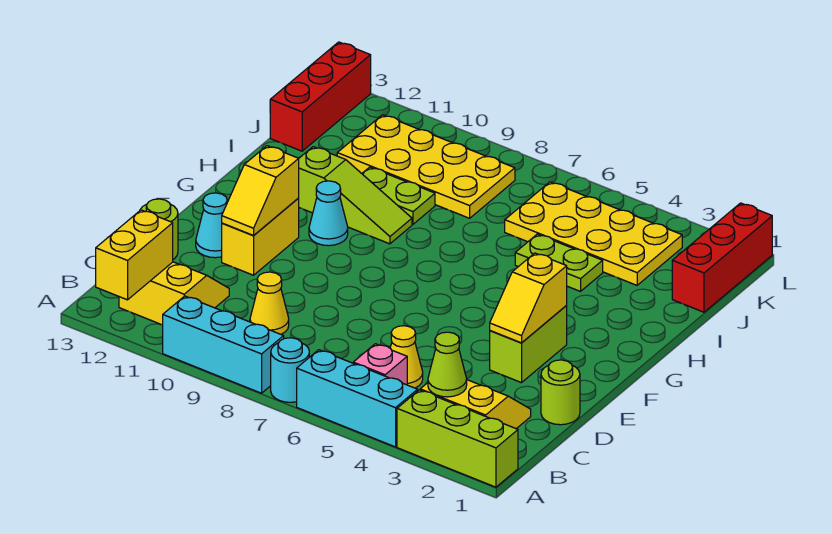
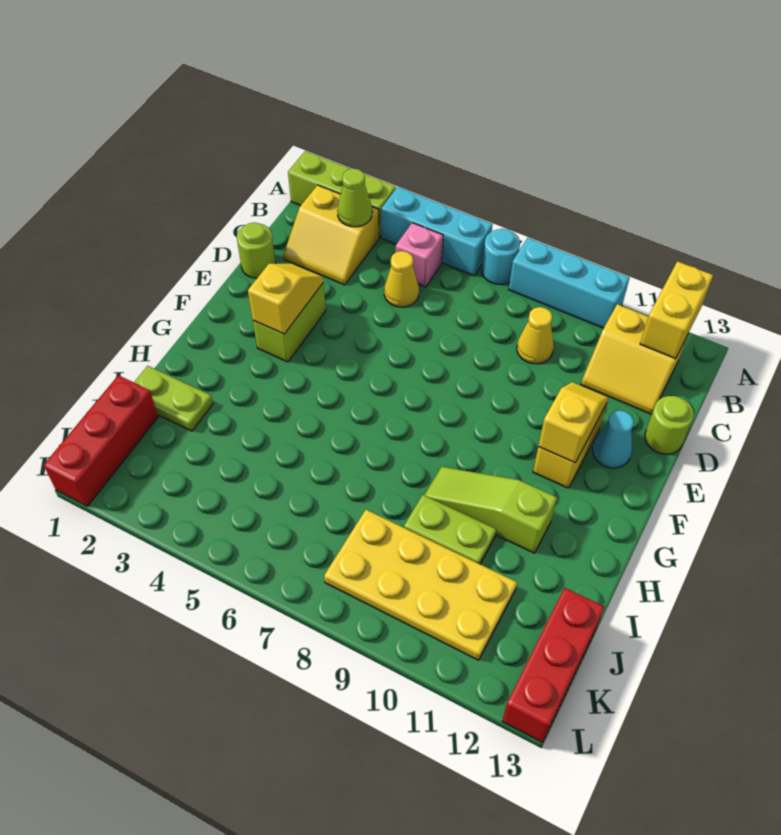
cyan 1x1 cone [309,181,348,246] -> none
lime 1x2 plate [515,234,603,291] -> lime 1x2 plate moved to [134,366,213,431]
yellow 2x4 plate [505,182,682,285] -> none

